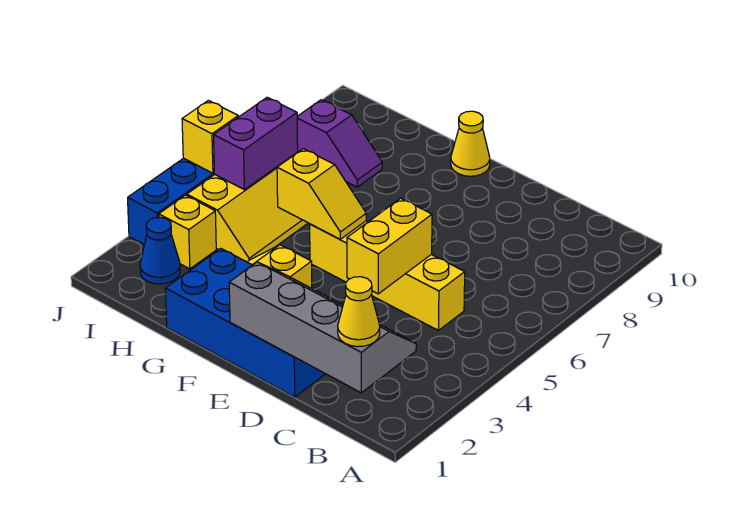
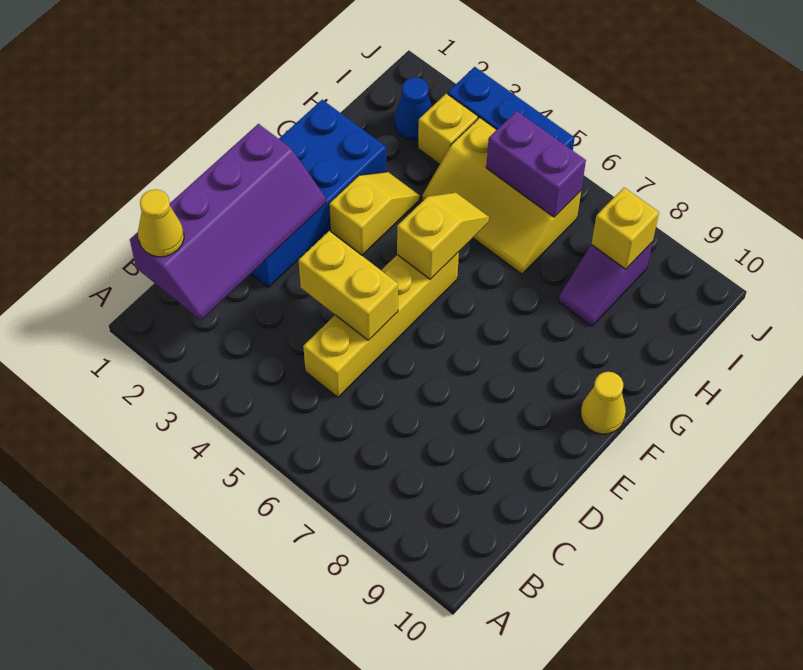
grey 2x4 slope [229,262,416,393] -> purple 2x4 slope [130,124,326,320]
yellow 1x2 slope [277,149,366,239] -> yellow 1x2 slope turned to [397,192,489,279]
yellow 1x1 brick [182,101,238,173] -> yellow 1x1 brick moved to [591,187,659,269]

